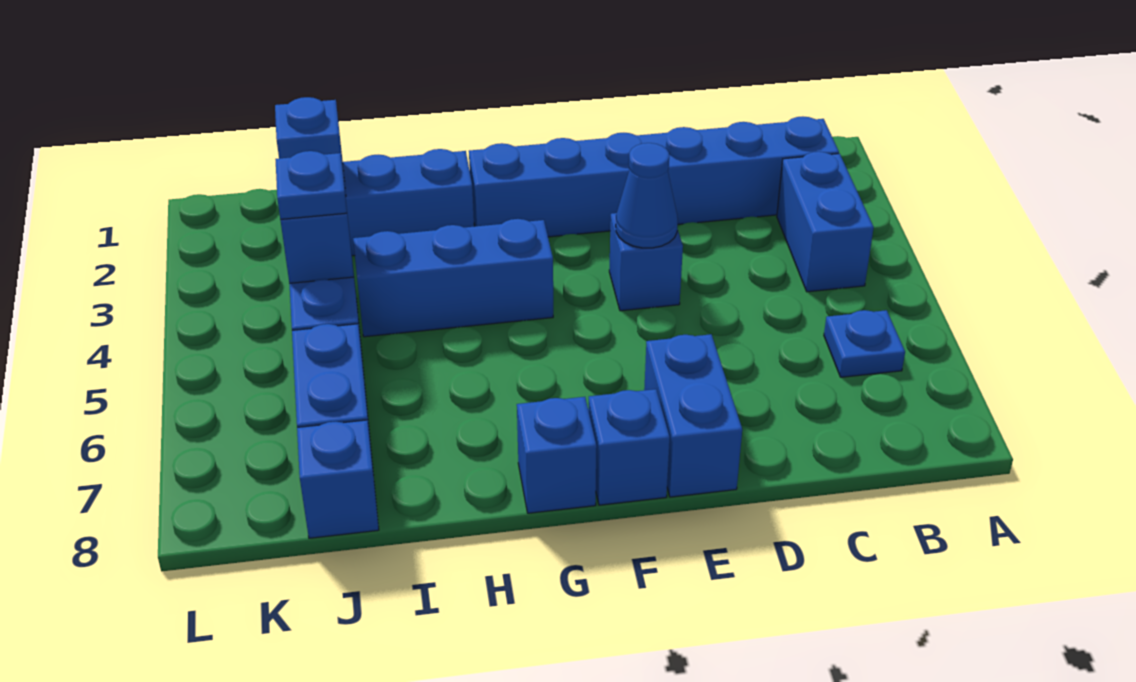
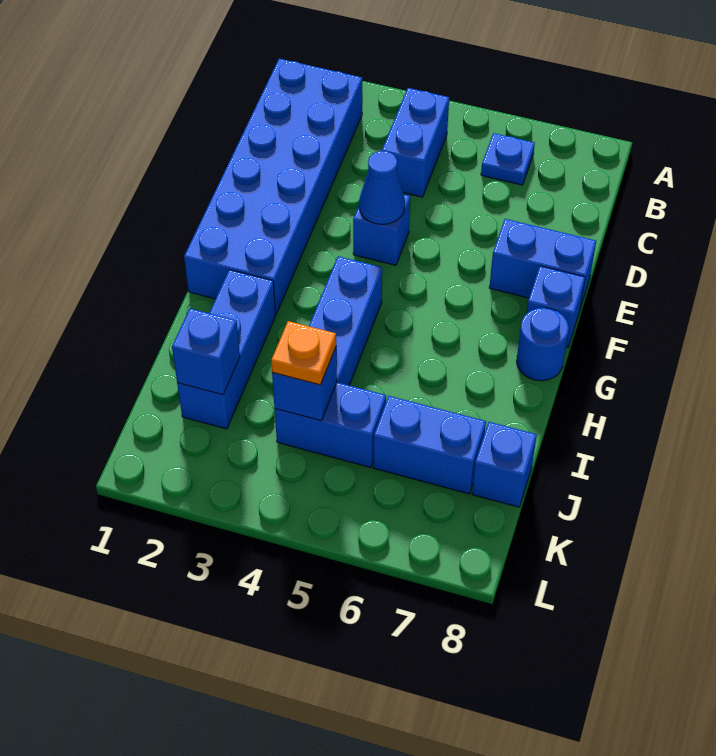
blue 1x6 brick [469,116,839,237] -> blue 2x6 brick [184,59,362,314]
blue 1x2 brick [777,152,874,292] -> blue 1x2 brick turned to [382,88,449,197]
blue 1x1 brick [517,397,597,513] -> blue 1x1 round brick [516,308,569,381]
blue 1x1 plate [275,151,347,219] -> orange 1x1 plate [271,321,336,385]

